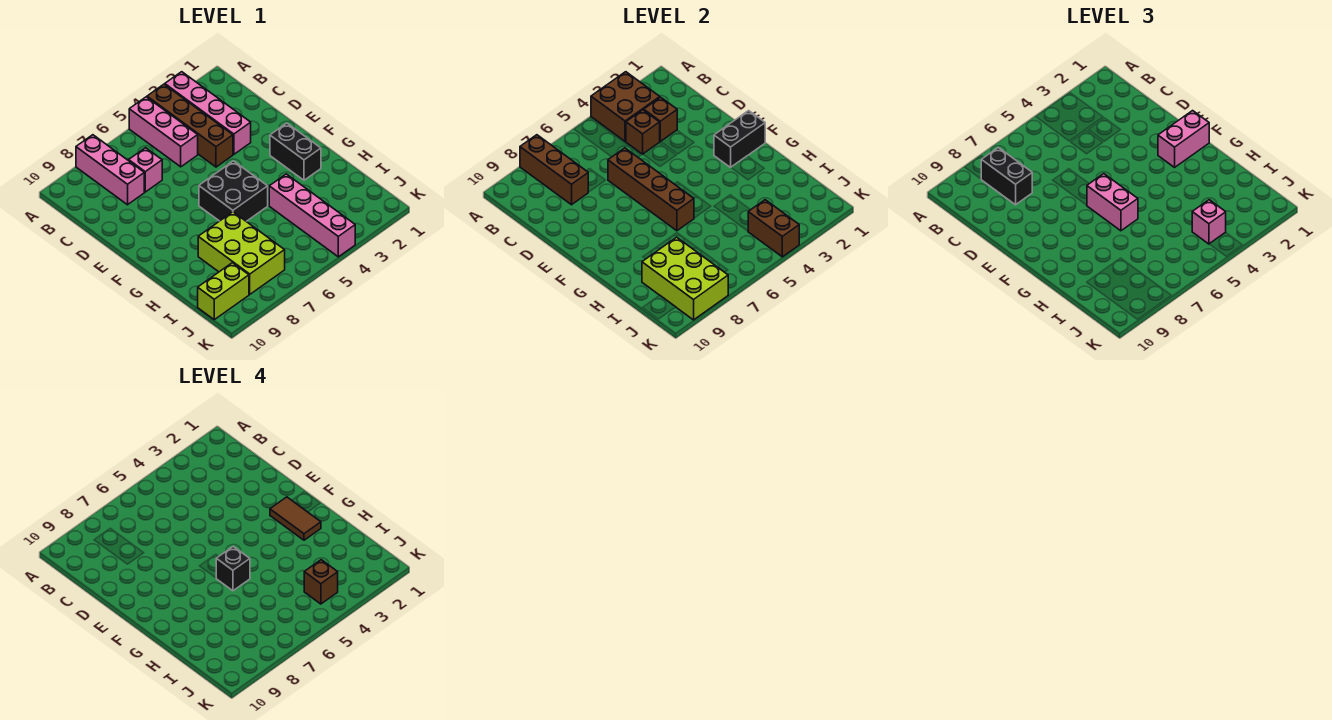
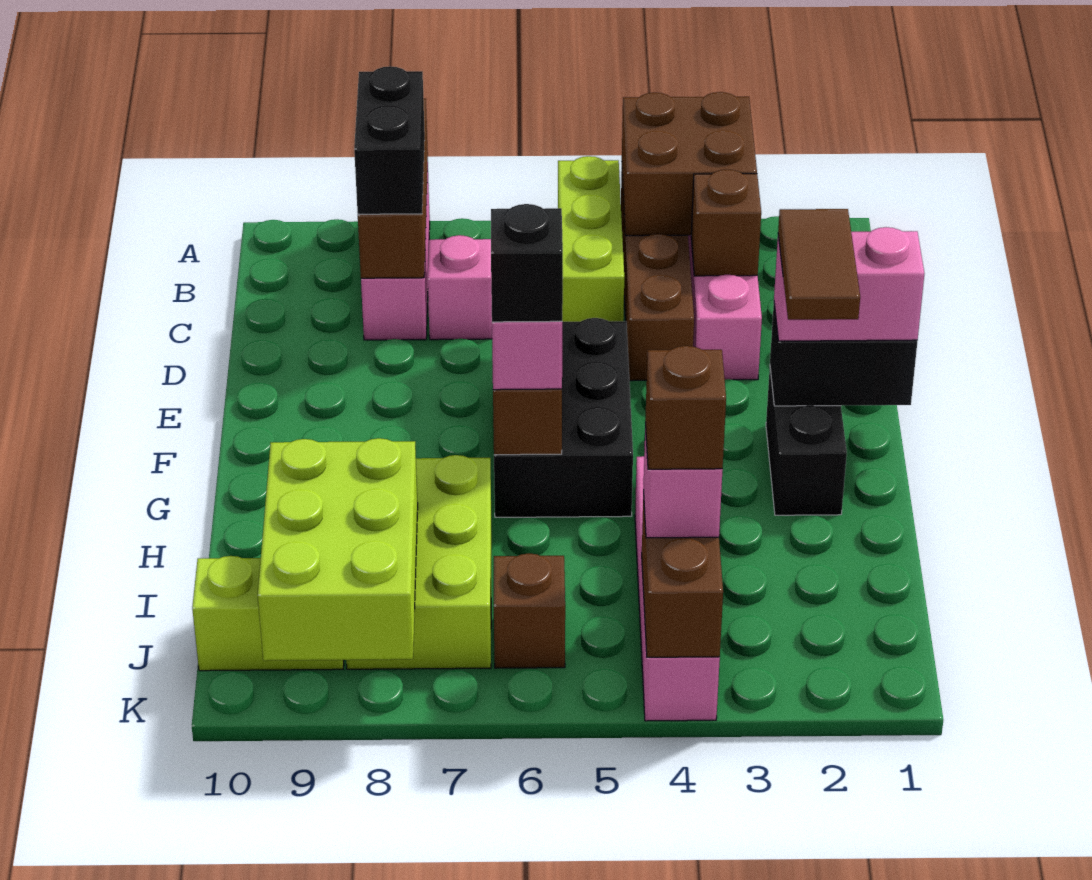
pink 1x3 brick [129,97,198,167] -> lime 1x3 brick [558,156,624,322]
brown 1x1 brick [626,110,660,154] -> brown 1x1 brick moved to [494,553,565,668]
black 2x2 brick [199,161,268,221] -> black 2x3 brick [494,318,633,517]

